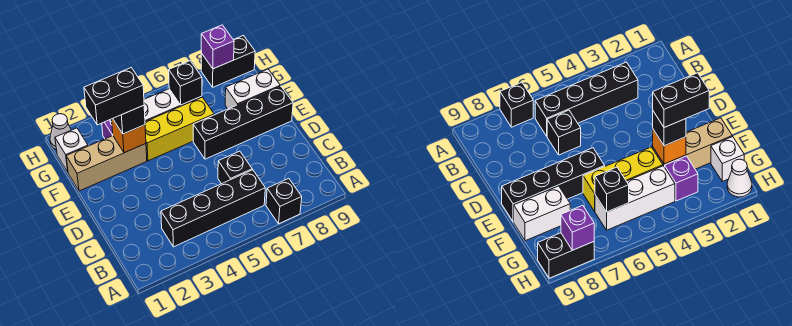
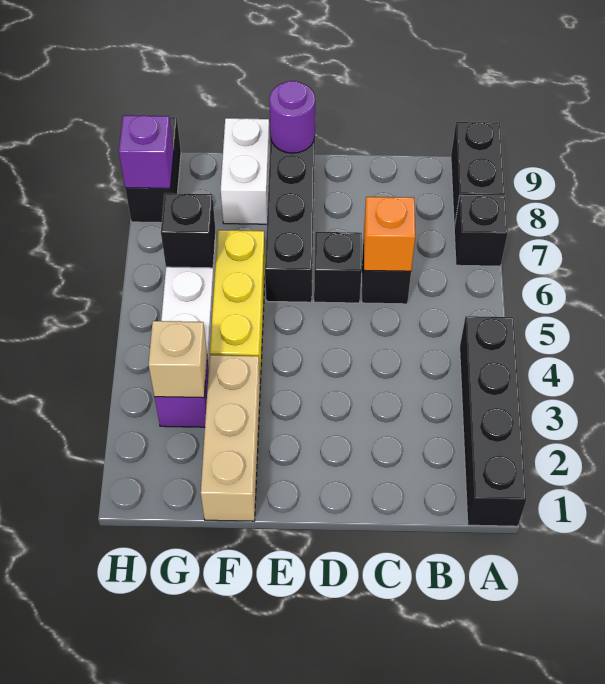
black 1x4 brick [161,170,265,247] -> black 1x4 brick moved to [460,316,527,526]
none -> purple 1x1 round brick [269,81,315,153]
black 1x2 brick [84,68,144,125] -> black 1x2 brick moved to [451,122,505,227]
orange 1x1 brick [112,119,146,153] -> orange 1x1 brick moved to [364,197,415,271]
black 1x1 brick [113,105,145,134] -> black 1x1 brick moved to [314,232,362,303]
white 1x1 brick [55,128,88,172] -> none
none -> tan 1x1 brick [149,321,207,398]
white 1x1 cone [50,114,71,150] -> none

